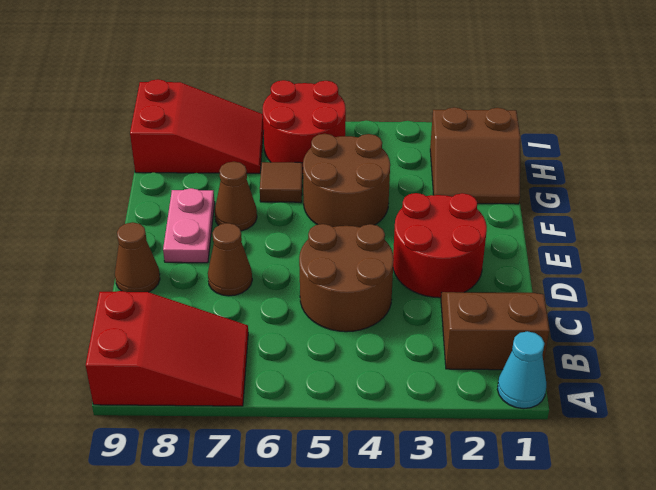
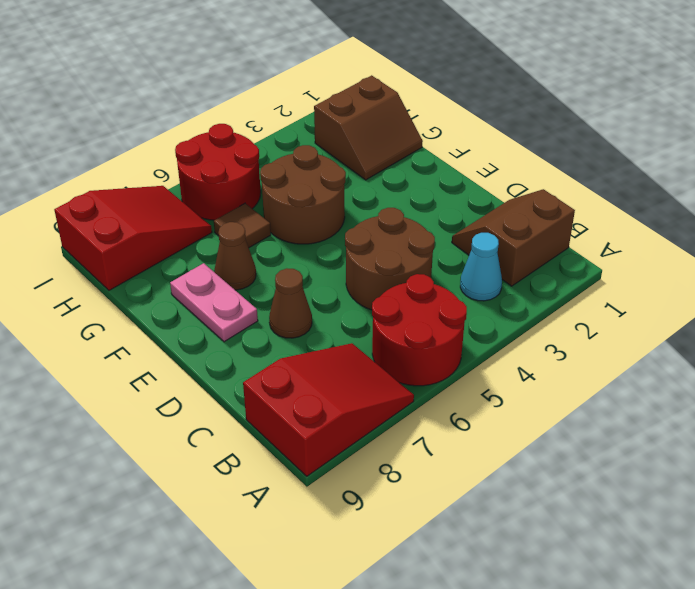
cyan 1x1 cone [498,331,546,409] -> cyan 1x1 cone moved to [460,233,502,301]
red 2x2 round brick [393,193,487,298] -> red 2x2 round brick moved to [372,274,467,386]
brown 1x1 cone [115,222,160,292] -> none

